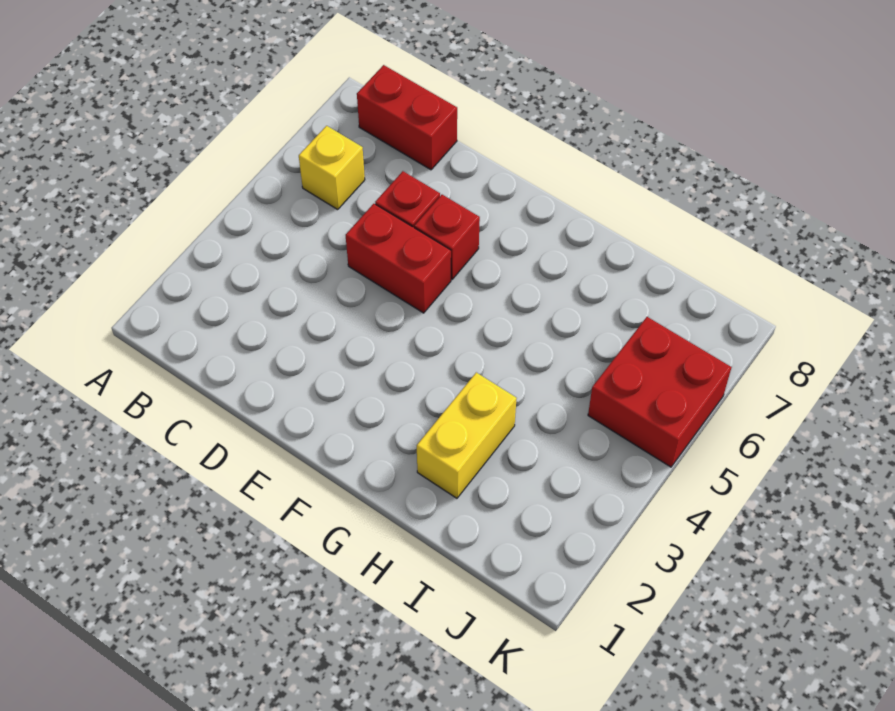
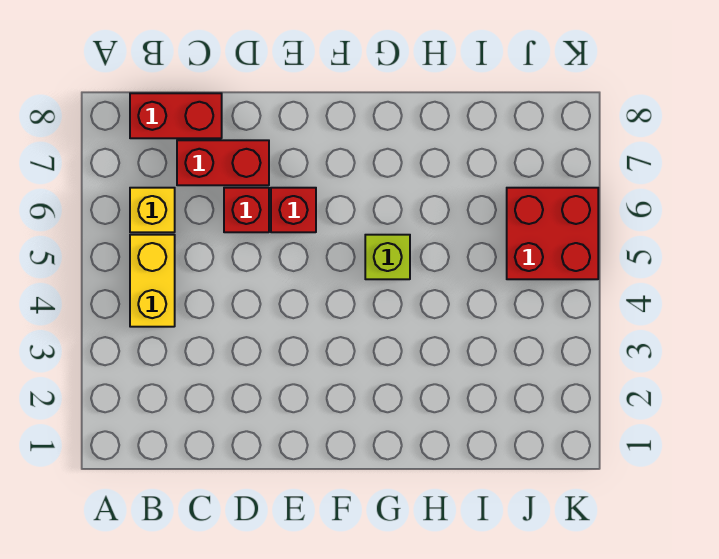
red 1x2 brick [346,204,451,313] -> red 1x2 brick moved to [177,140,269,185]
none -> lime 1x1 brick [365,235,410,279]
yellow 1x2 brick [417,372,517,498] -> yellow 1x2 brick moved to [130,235,175,327]

